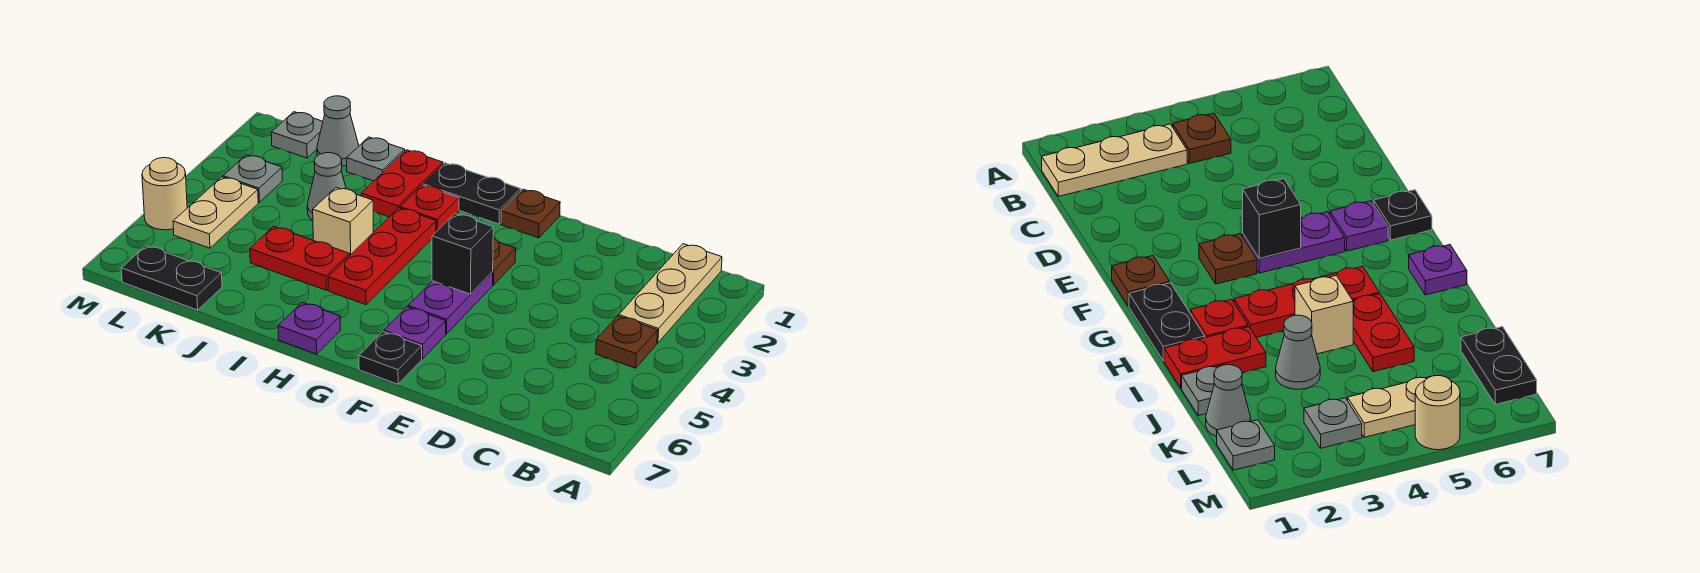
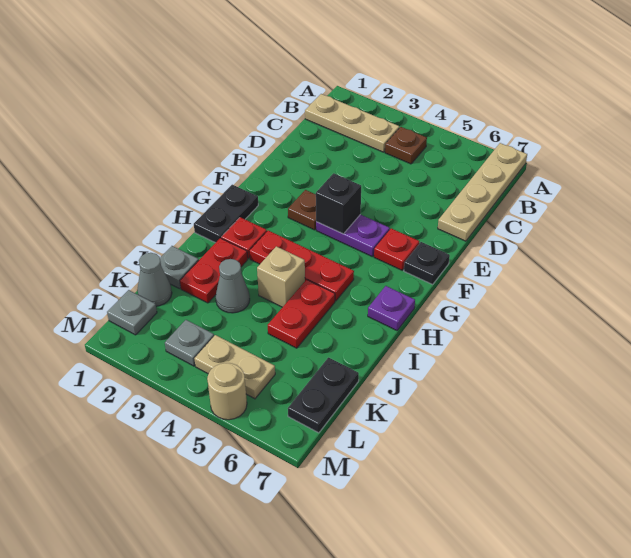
none -> tan 1x4 plate [438,143,527,241]
brown 1x1 plate [501,189,560,238] -> none
purple 1x1 plate [384,307,446,359] -> red 1x1 plate [374,228,419,270]
red 1x2 plate [361,150,443,217] -> red 1x2 plate turned to [180,238,248,303]

